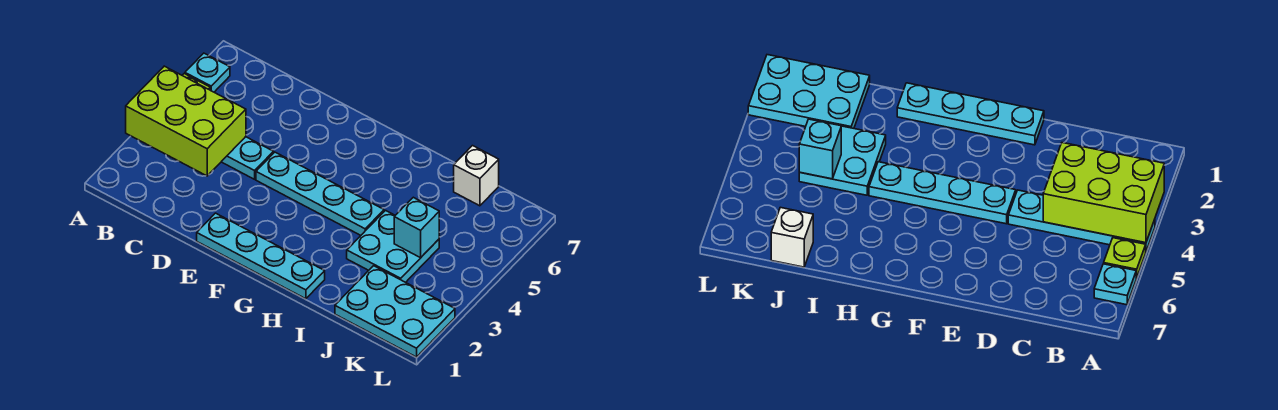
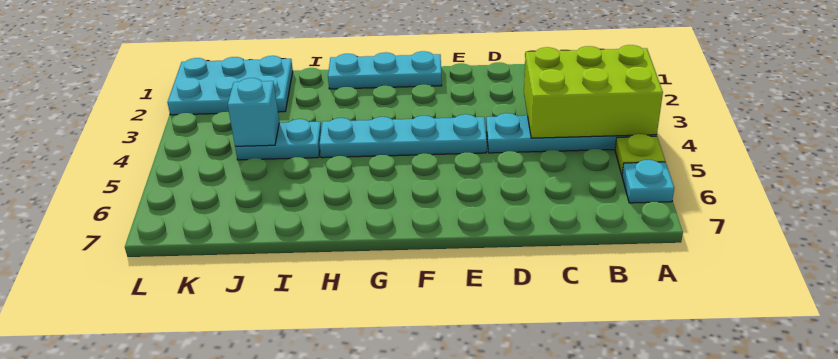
cyan 1x4 plate [197,213,325,299] -> cyan 1x3 plate [328,51,442,89]
cyan 2x2 plate [347,210,439,282] -> cyan 1x2 plate [235,119,321,160]
white 1x1 brick [454,146,499,206] -> none

